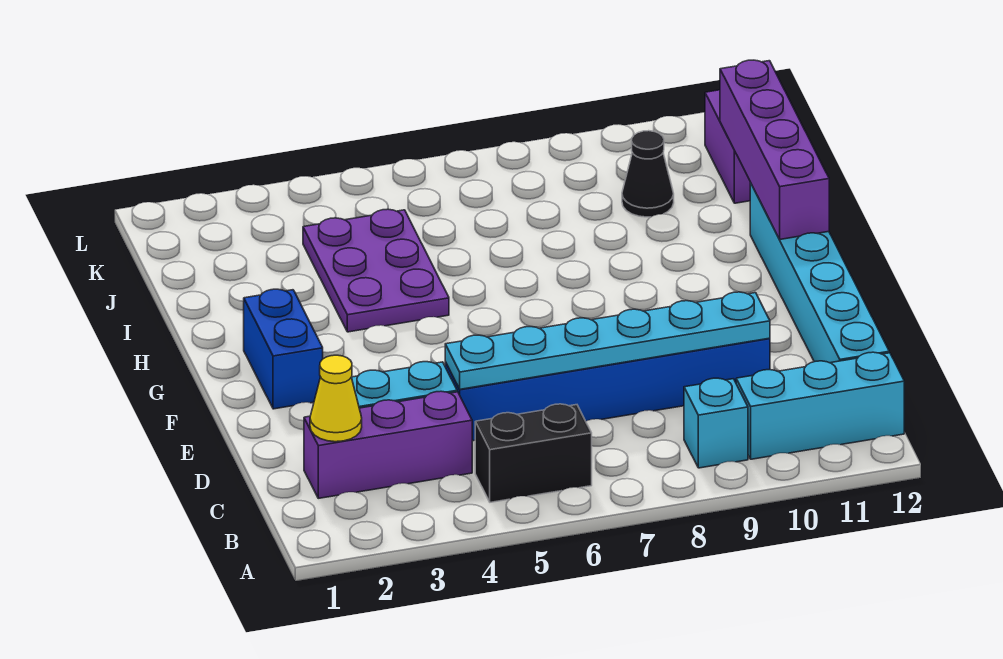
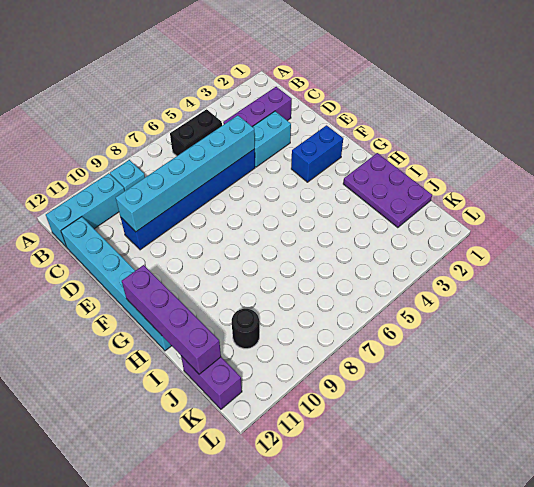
yellow 1x1 cone [310,355,362,442] -> none
cyan 1x6 plate [445,292,770,389] -> cyan 1x6 brick [116,115,255,232]
blue 1x2 brick [244,289,323,409] -> blue 1x2 brick turned to [291,125,343,182]
purple 2x3 plate [303,209,449,332] -> purple 2x3 plate moved to [343,153,432,228]
black 1x1 cone [622,131,674,217] -> black 1x1 round brick [232,309,259,349]

